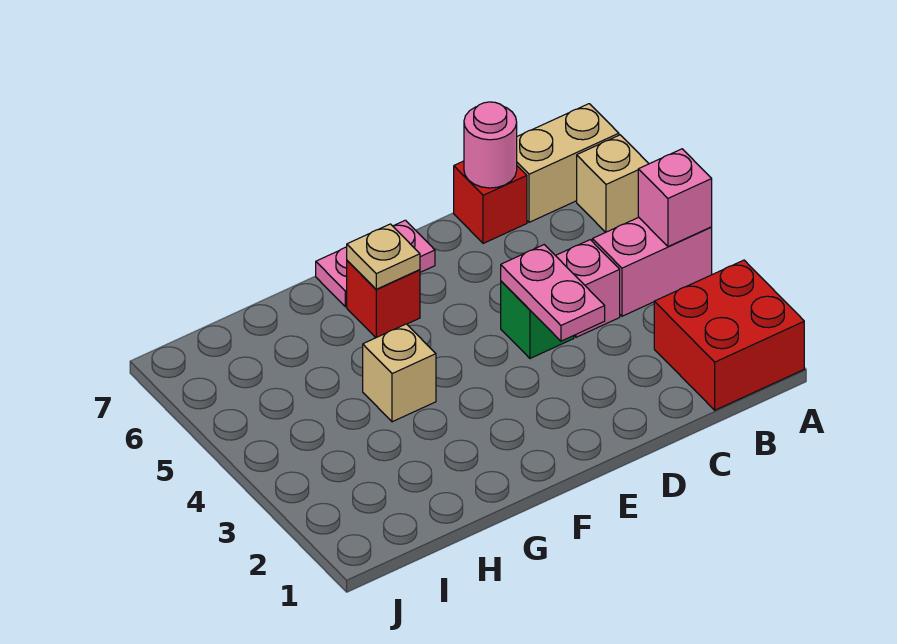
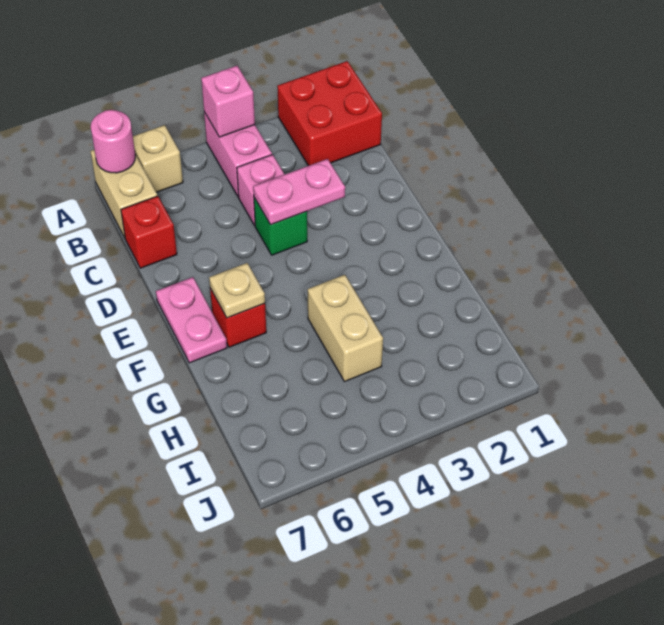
pink 1x1 round brick [464,102,517,188] -> pink 1x1 round brick moved to [91,110,135,173]
tan 1x1 brick [363,324,436,422] -> tan 1x2 brick [308,275,383,382]

